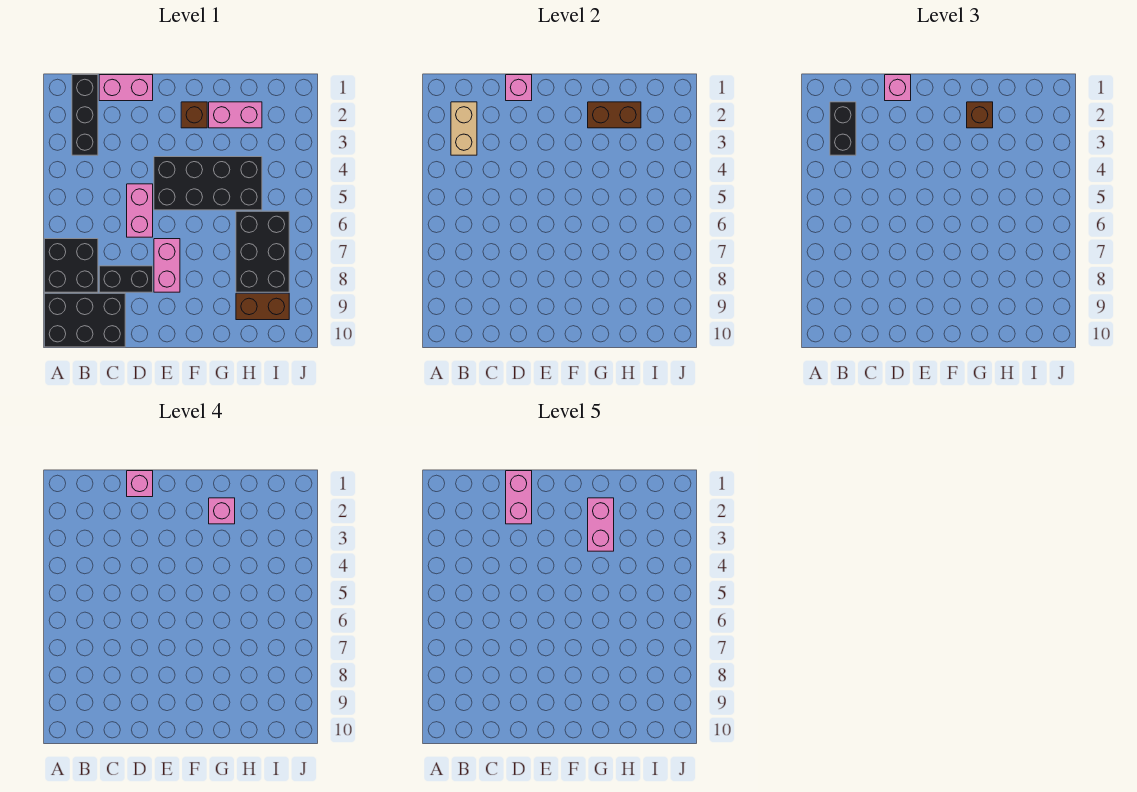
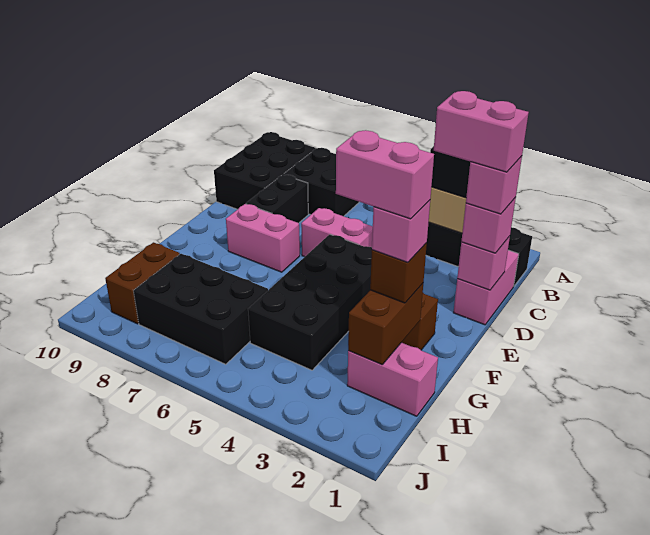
pink 1x2 brick [209,102,262,128] -> pink 1x2 brick turned to [347,343,438,416]

